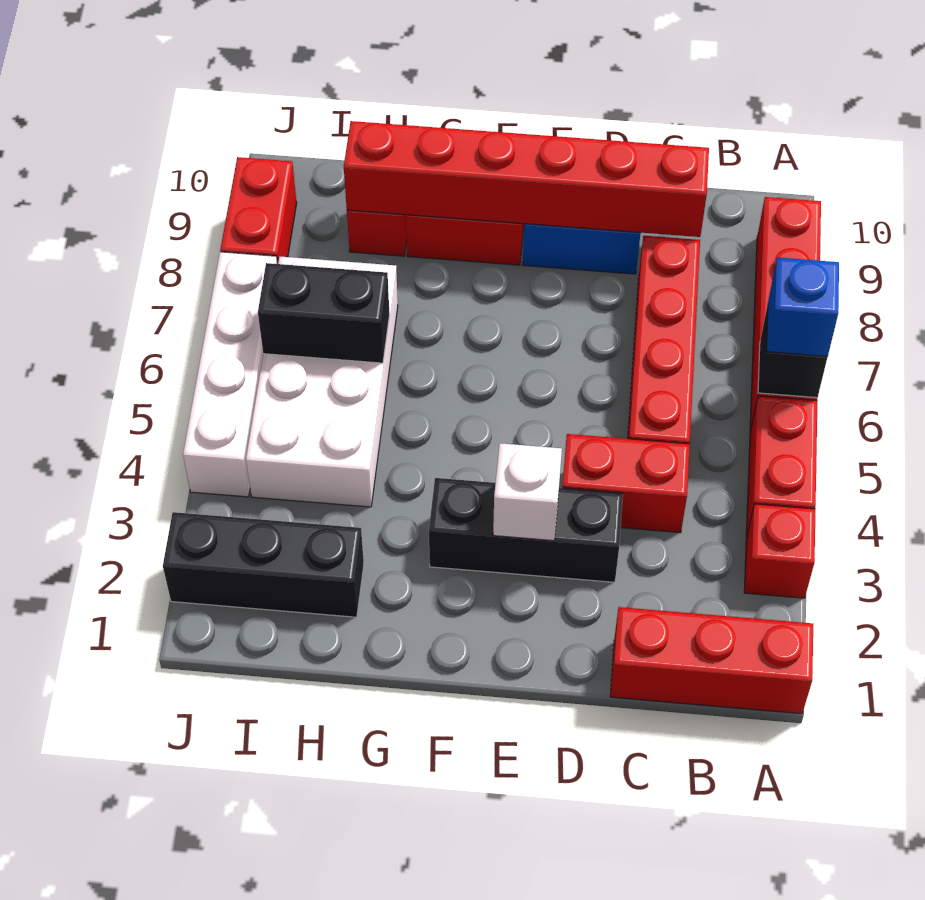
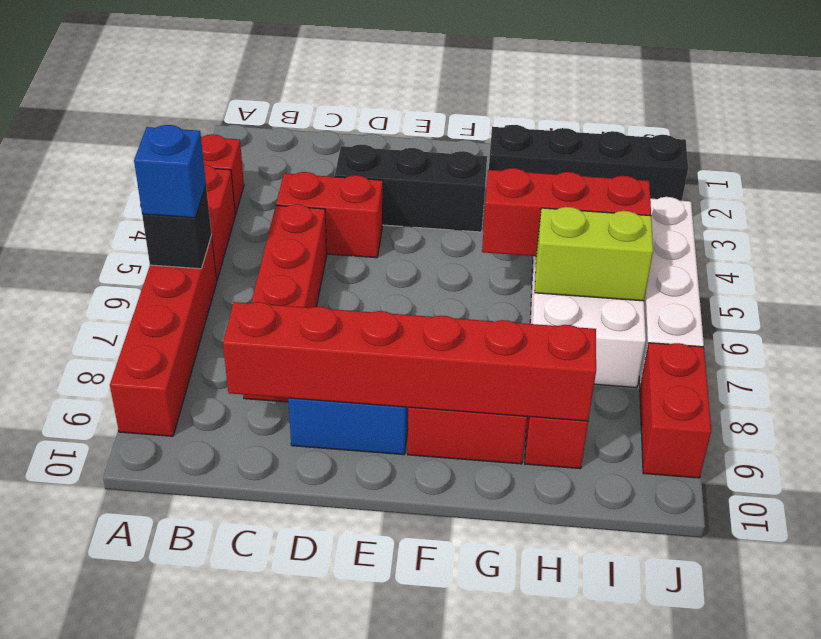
red 1x3 brick [610,607,813,714] -> red 1x3 brick moved to [482,168,651,256]
white 1x1 brick [493,443,562,541] -> none
black 1x3 brick [163,512,364,617] -> black 1x4 brick [489,125,688,201]
black 1x2 brick [258,263,390,363] -> lime 1x2 brick [535,207,653,301]

